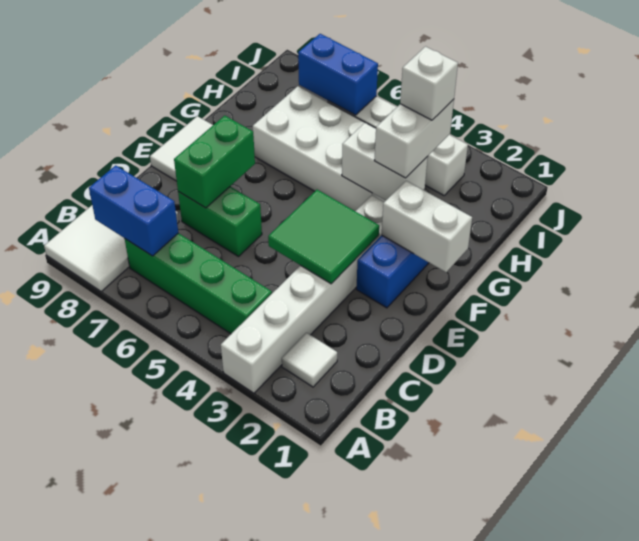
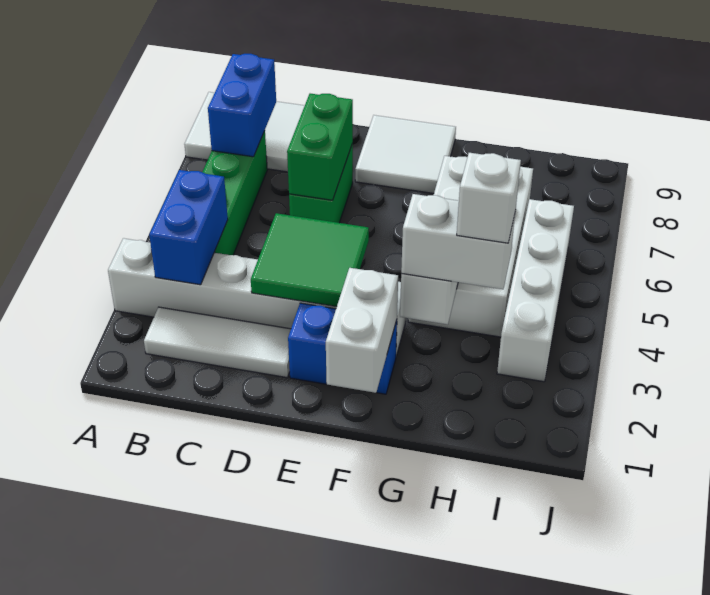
white 1x1 tile [282,333,337,387] -> white 1x3 tile [144,307,291,378]
green 1x2 brick [174,116,255,208] -> green 1x2 brick turned to [287,94,353,200]
blue 1x2 brick [298,34,378,115] -> blue 1x2 brick moved to [149,170,228,285]

